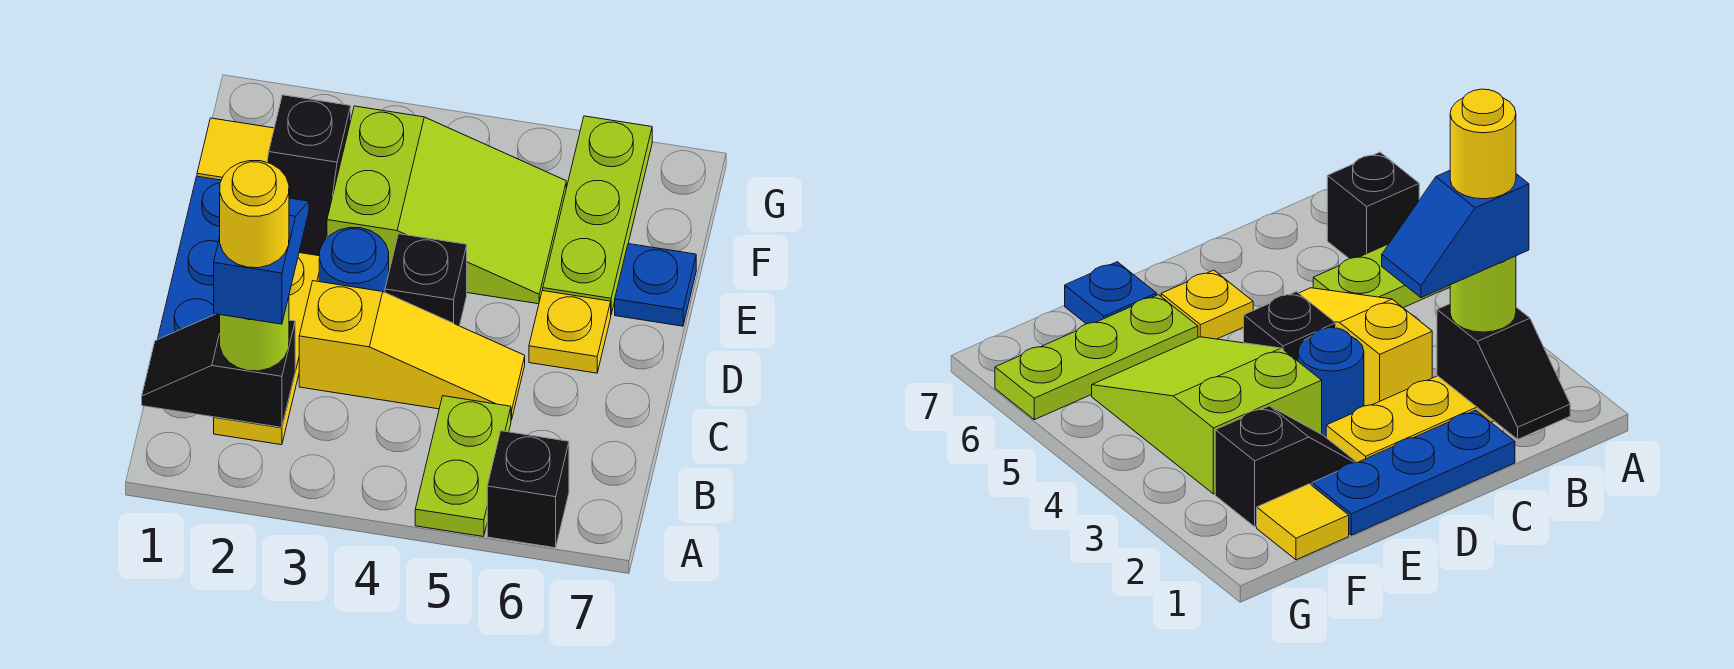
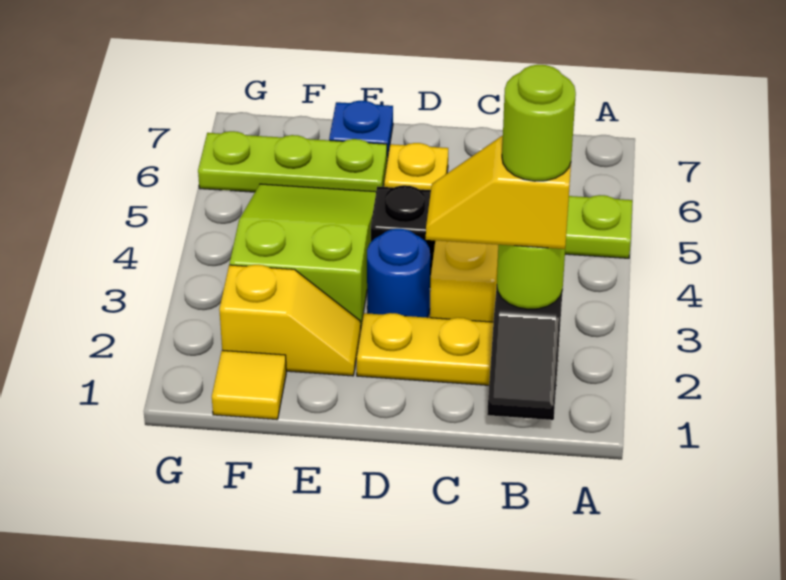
black 1x1 brick [487,431,569,548] -> none
blue 1x2 slope [214,198,309,324] -> yellow 1x2 slope [426,136,571,249]
yellow 1x1 round brick [220,161,289,268] -> lime 1x1 round brick [502,65,576,181]
blue 1x3 plate [158,176,221,339] -> none
black 1x2 slope [267,95,351,256] -> yellow 1x2 slope [219,265,361,376]

